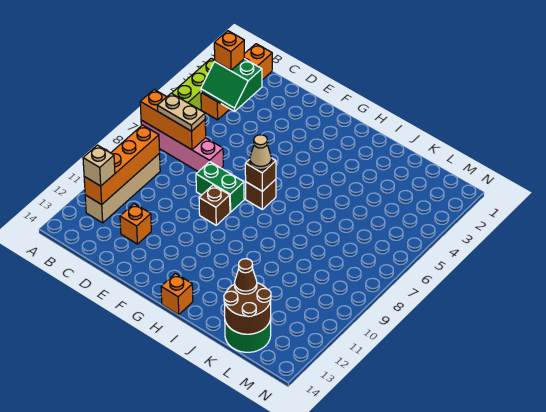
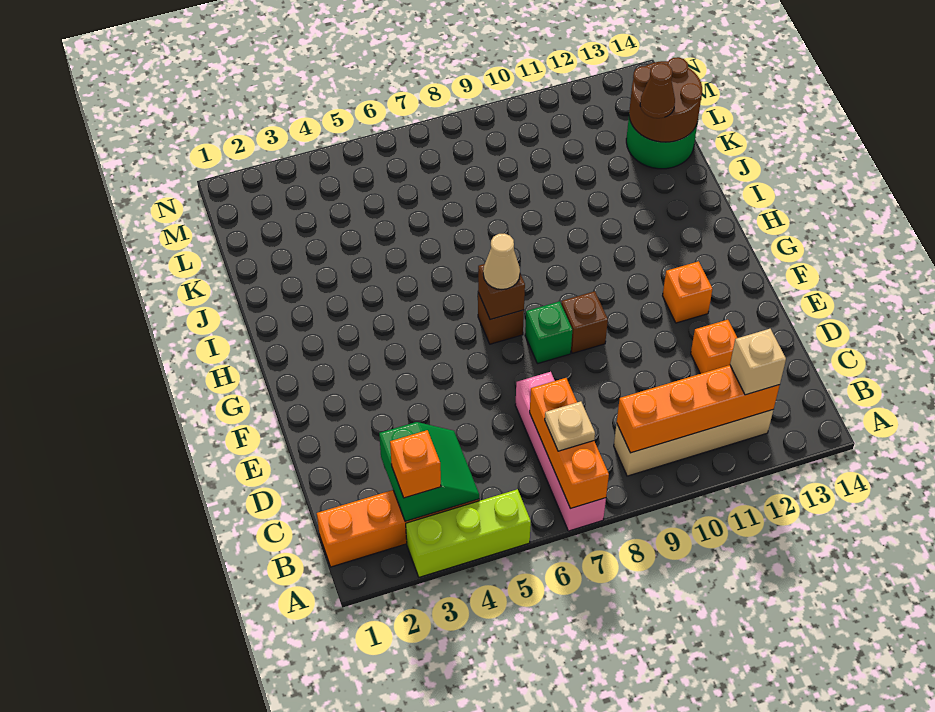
tan 1x2 plate [157,93,205,131] -> tan 1x1 plate [545,401,595,451]
green 1x2 brick [196,162,244,212] -> green 1x1 brick [525,301,572,364]
orange 1x1 brick [161,273,193,315] -> orange 1x1 brick moved to [663,261,713,323]

